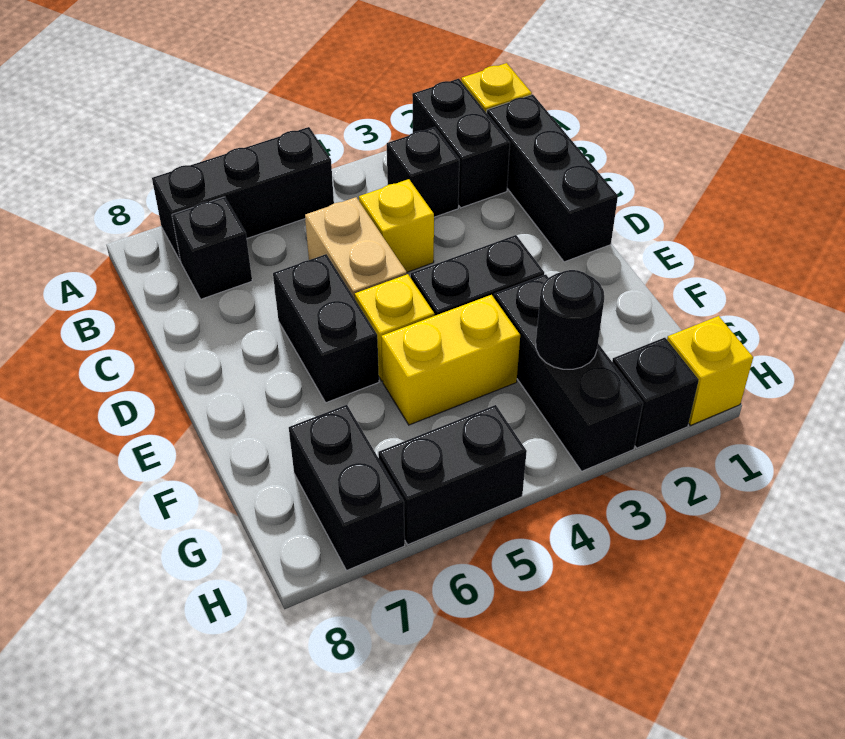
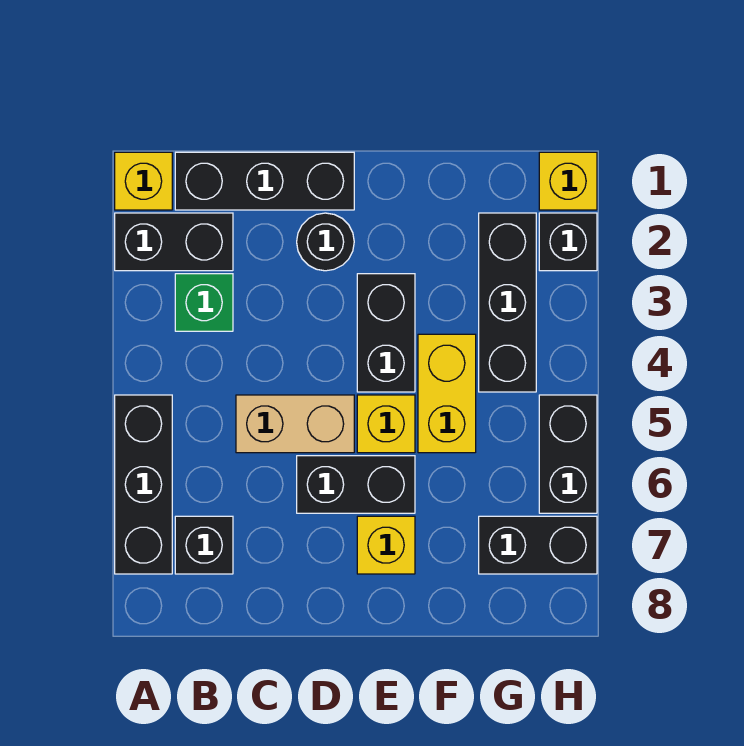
black 1x1 brick [387,127,459,217] -> green 1x1 brick [175,274,233,331]
yellow 1x1 brick [359,179,434,272] -> yellow 1x1 brick moved to [357,516,415,574]
black 1x3 brick [494,274,643,471] -> black 1x3 brick turned to [479,213,536,392]
black 1x1 round brick [536,270,604,369] -> black 1x1 round brick moved to [297,213,354,271]

